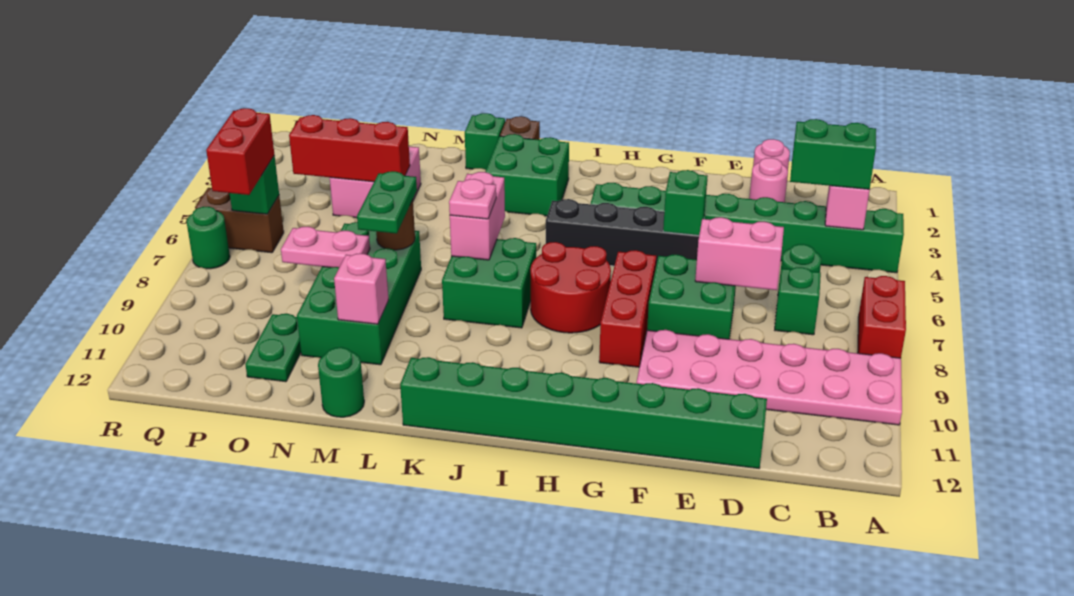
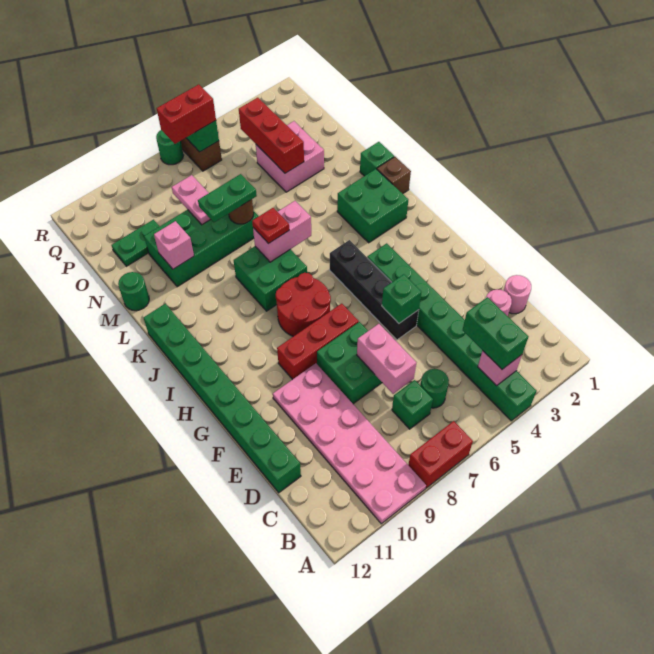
pink 1x1 plate [449,179,496,219] -> red 1x1 plate [252,208,289,244]

